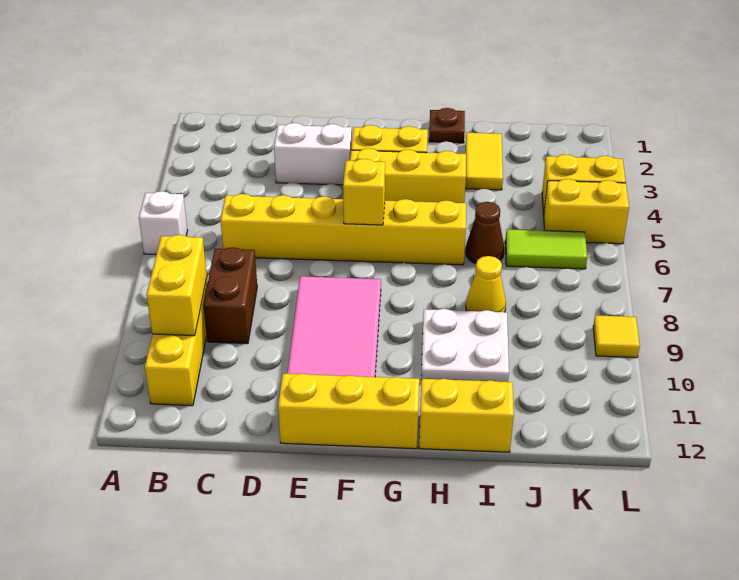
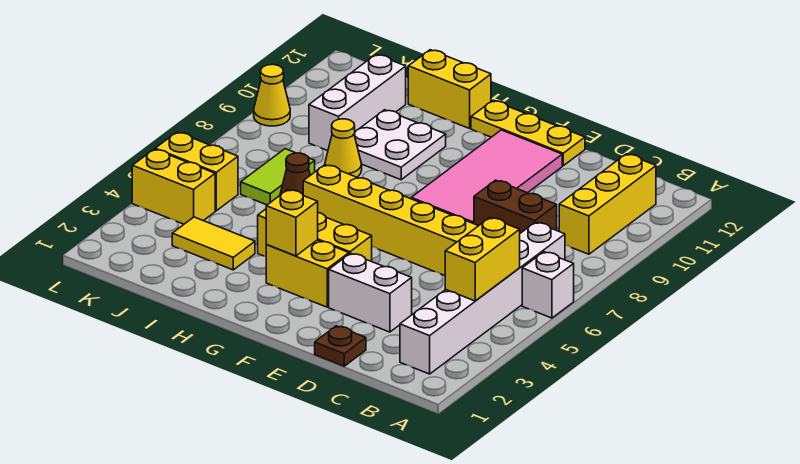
none -> white 1x6 brick [400,222,565,374]
yellow 1x2 brick [147,235,207,336] -> yellow 1x2 brick moved to [445,218,520,301]
brown 1x2 brick [203,247,257,344] -> brown 1x2 brick turned to [474,180,557,233]
yellow 1x3 brick [278,373,419,449] -> yellow 1x3 plate [471,100,585,166]
yellow 1x1 brick [343,159,385,225] -> yellow 1x1 brick moved to [266,190,318,256]
brown 1x1 plate [429,108,465,143] -> brown 1x1 plate moved to [315,326,366,366]
yellow 1x2 tile [466,133,503,190] -> yellow 1x2 tile turned to [172,217,255,270]
lime 1x2 tile [505,229,587,269] -> lime 1x2 tile turned to [241,149,315,205]
none -> white 1x3 brick [309,54,406,151]
yellow 1x1 tile [593,315,640,358] -> yellow 1x1 cone [254,64,290,126]

